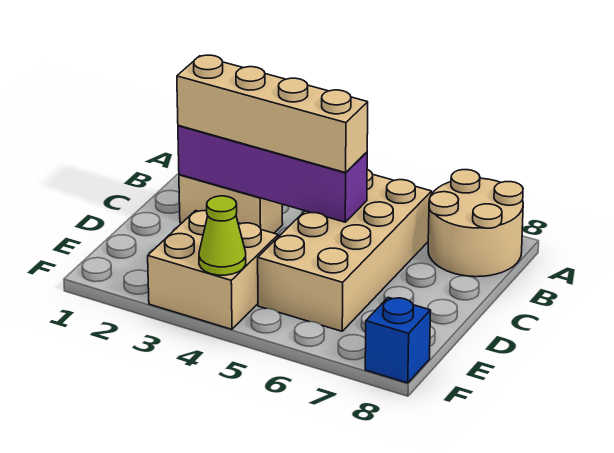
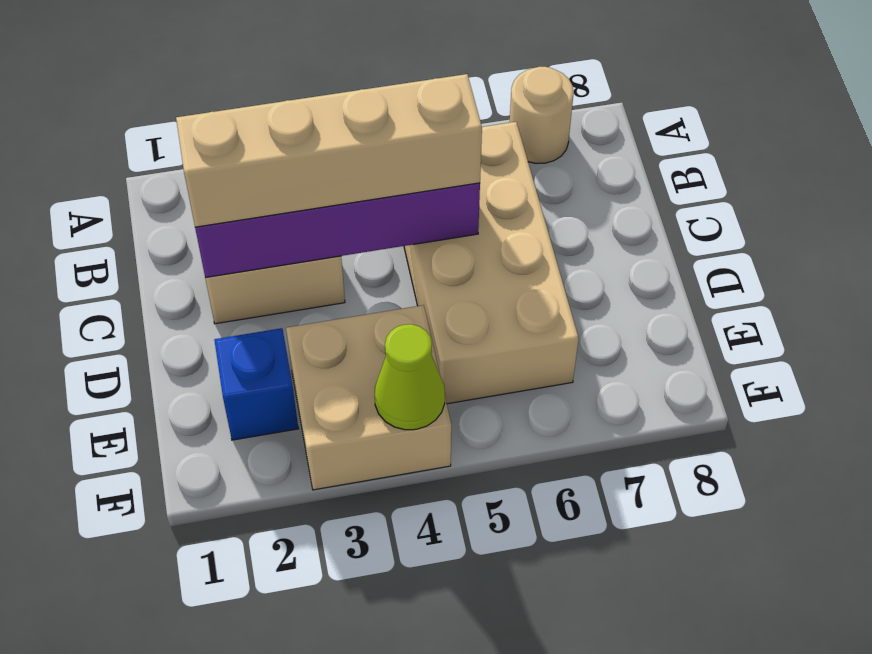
tan 2x2 round brick [428,170,523,277] -> tan 1x1 round brick [510,67,574,164]
blue 1x1 brick [365,298,431,383] -> blue 1x1 brick moved to [214,328,298,440]

